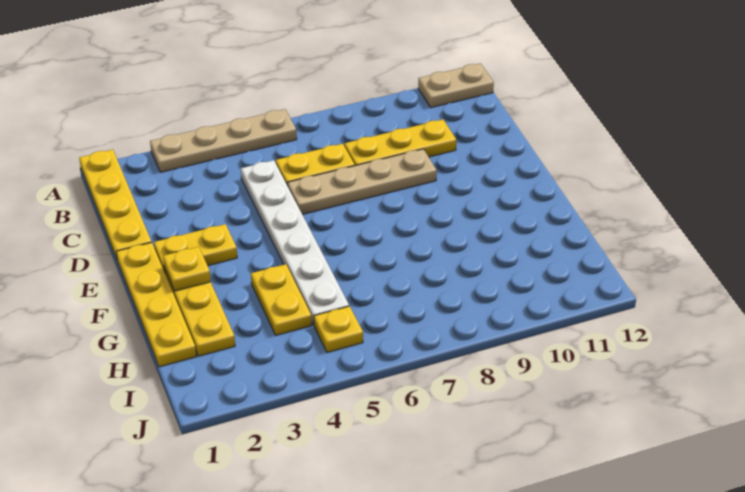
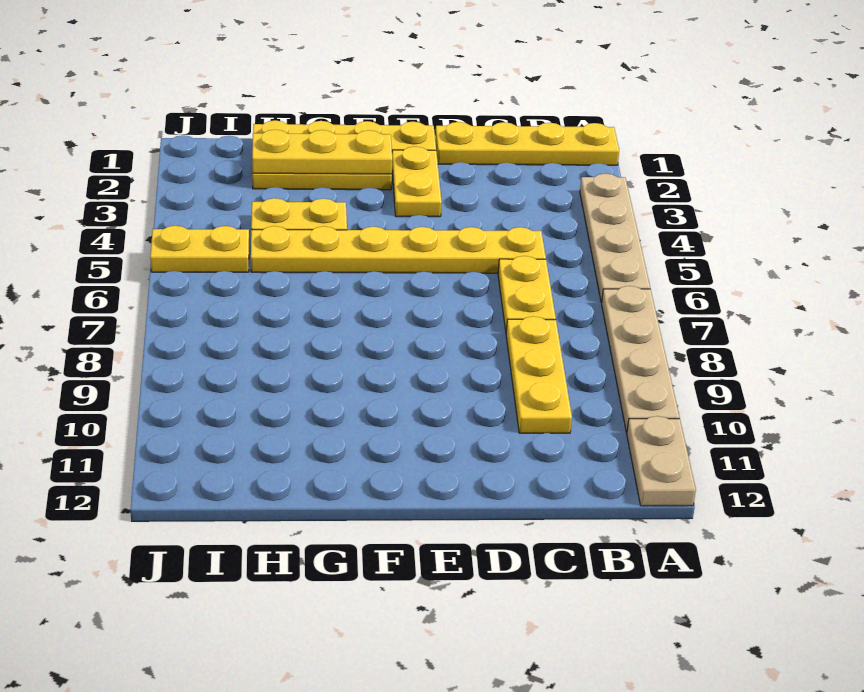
white 1x6 plate [241,160,349,325] -> yellow 1x6 plate [251,226,546,273]
tan 1x4 plate [288,149,437,214] -> tan 1x4 plate moved to [602,286,680,433]
yellow 1x1 plate [163,247,211,291] -> yellow 1x3 plate [252,130,392,174]
yellow 1x1 plate [314,306,363,353] -> yellow 1x2 plate [150,226,249,272]

